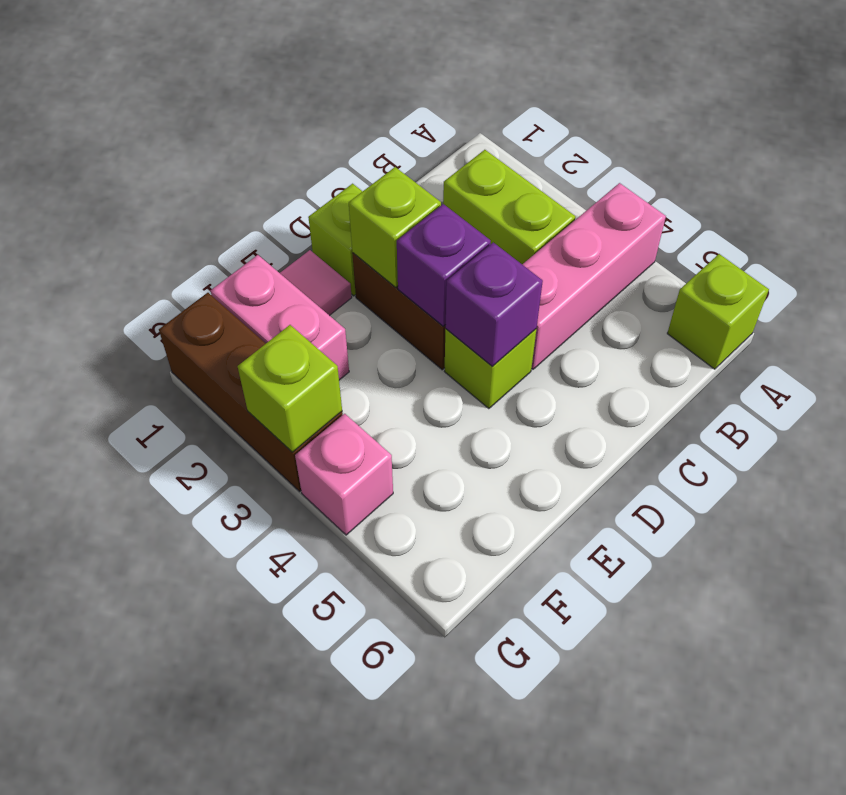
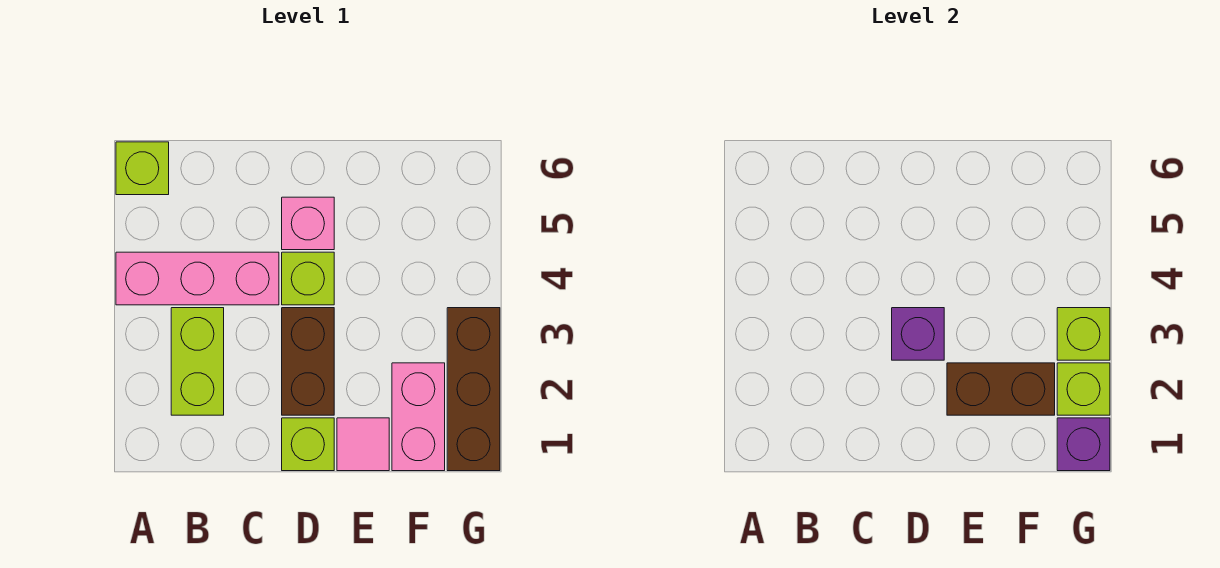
lime 1x1 brick [349,167,441,287] -> lime 1x1 brick moved to [1057,363,1110,415]
purple 1x1 brick [446,242,543,367] -> purple 1x1 brick moved to [1057,418,1110,471]
none -> brown 1x2 brick [947,363,1055,415]
pink 1x1 brick [295,414,393,535] -> pink 1x1 brick moved to [282,197,334,250]

